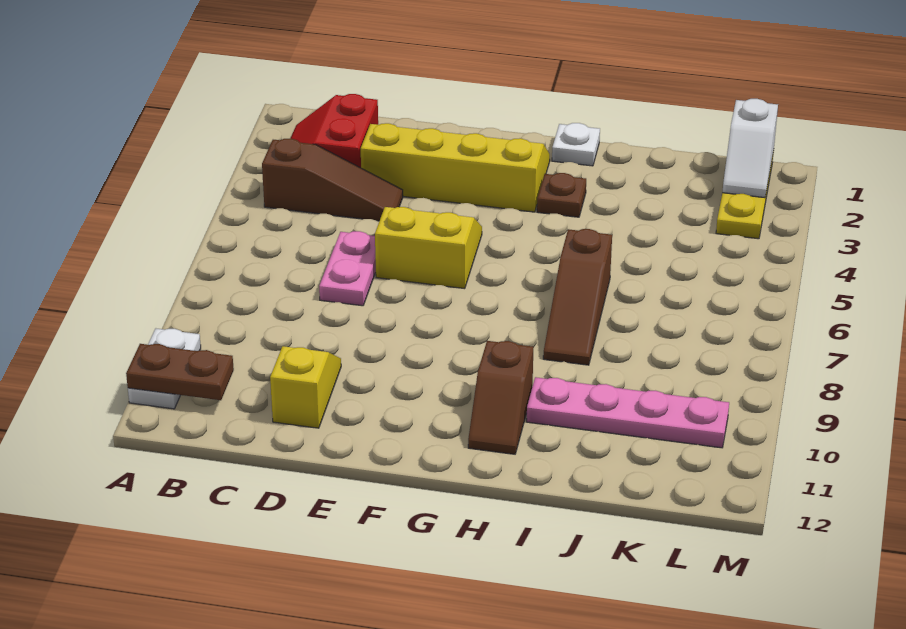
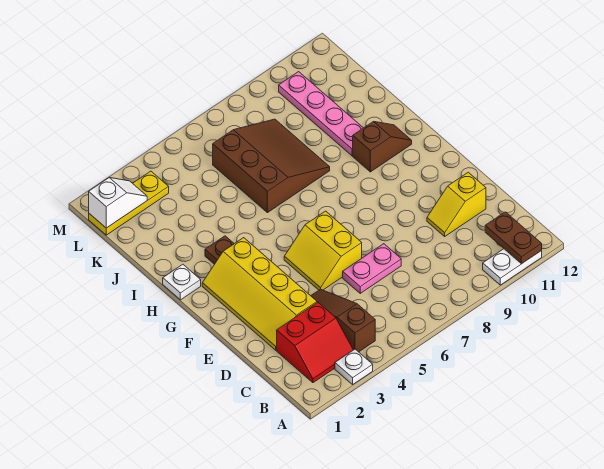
none -> white 1x1 plate [335,349,373,384]
brown 1x3 slope [543,229,612,365] -> brown 3x3 slope [213,119,330,213]

